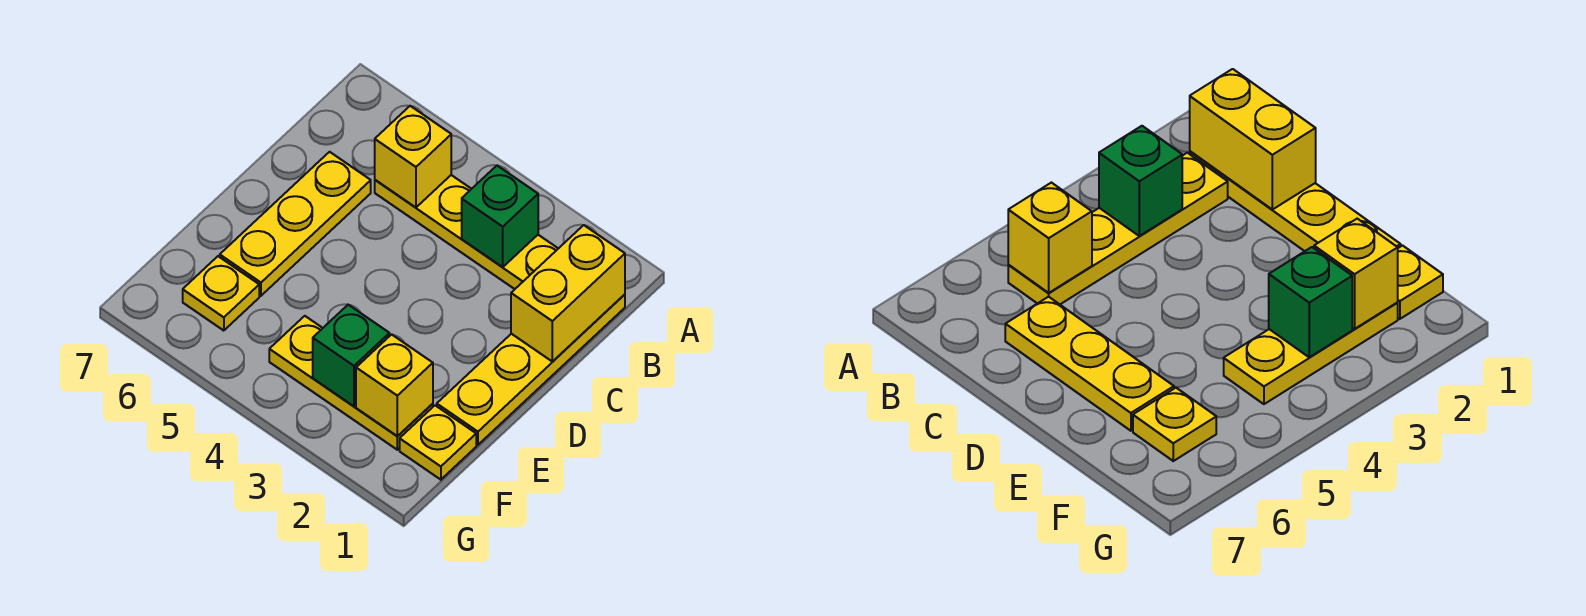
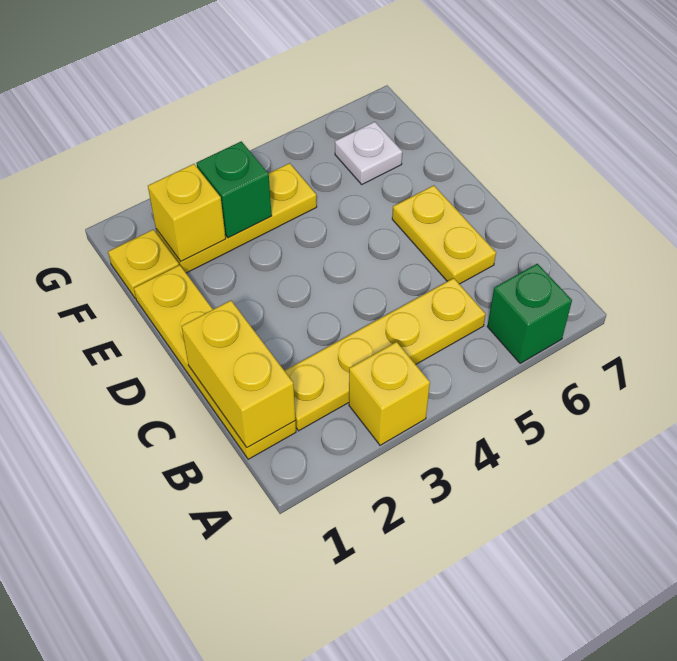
green 1x1 brick [462,166,538,267] -> green 1x1 brick moved to [487,264,572,363]
yellow 1x1 brick [375,106,451,208] -> yellow 1x1 brick moved to [349,342,430,445]
yellow 1x3 plate [220,152,371,296] -> yellow 1x2 plate [392,185,496,284]
yellow 1x1 plate [183,256,259,331] -> white 1x1 plate [335,122,402,184]

